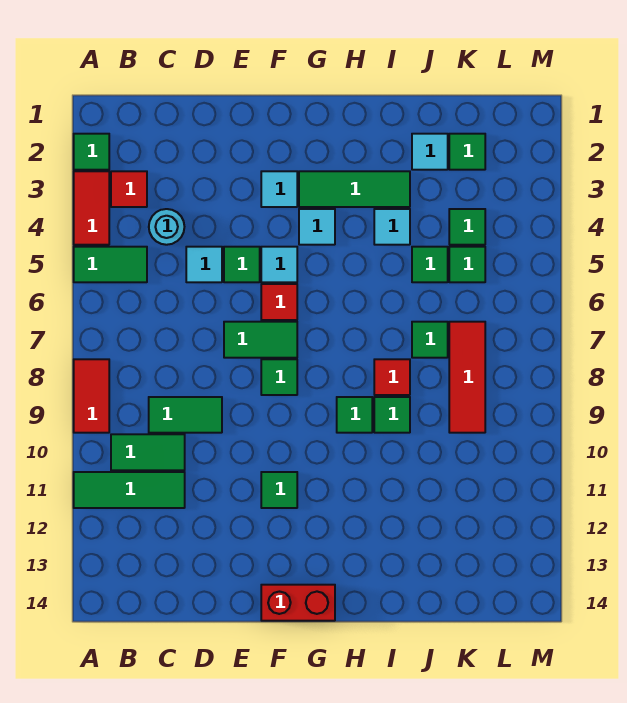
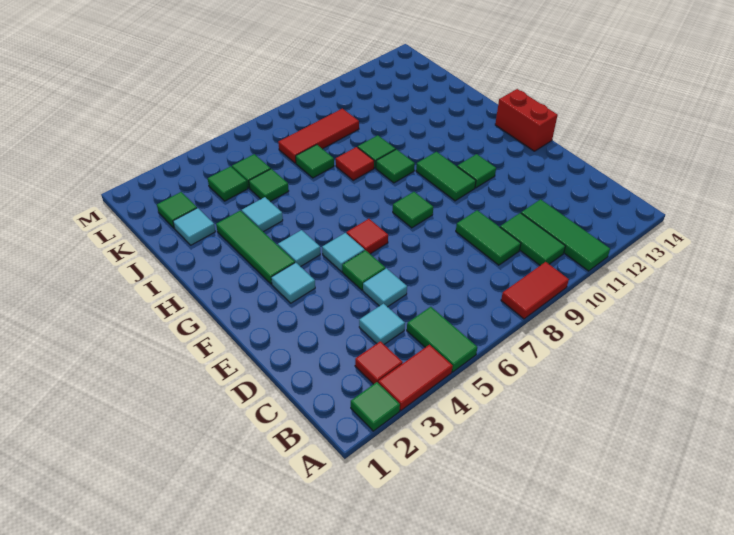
cyan 1x1 round brick [149,209,184,245] -> cyan 1x1 tile [359,303,405,344]
green 1x2 tile [224,322,297,358] -> green 1x2 tile moved to [416,152,476,201]

